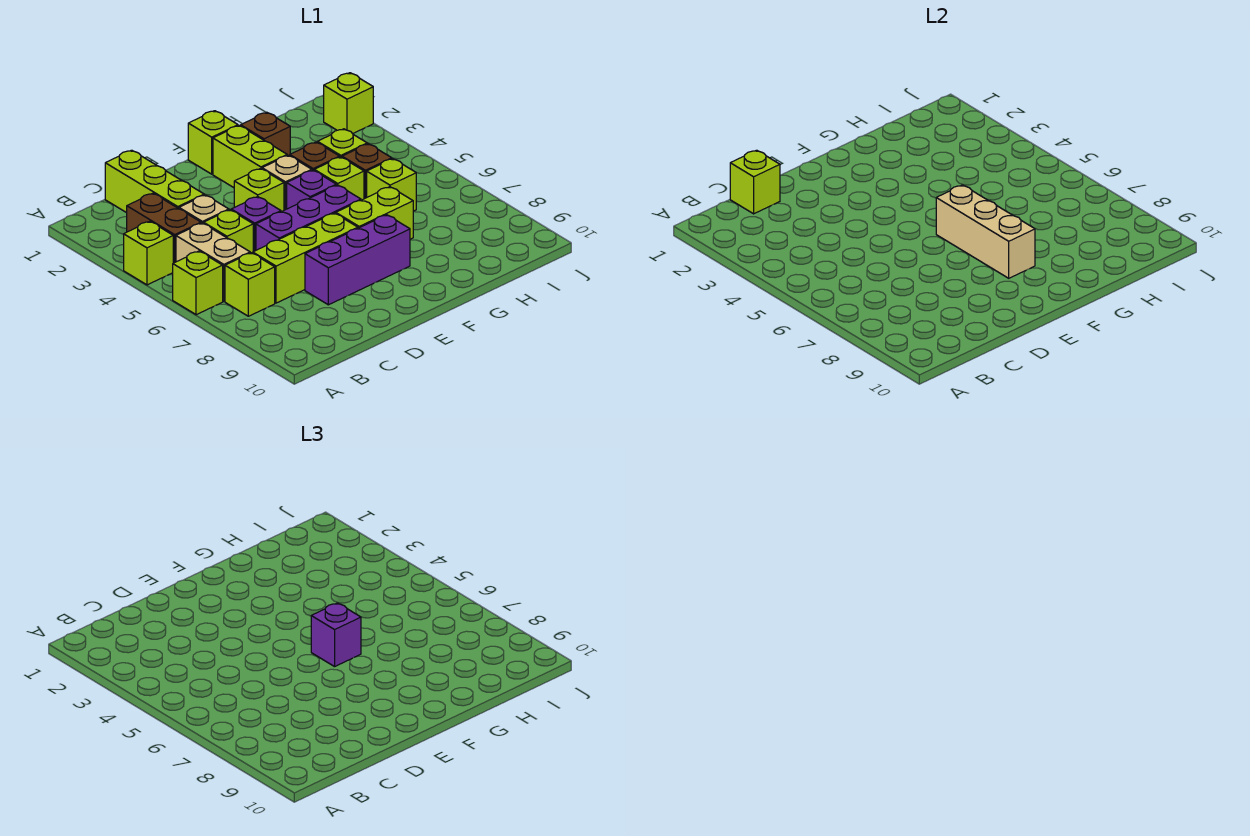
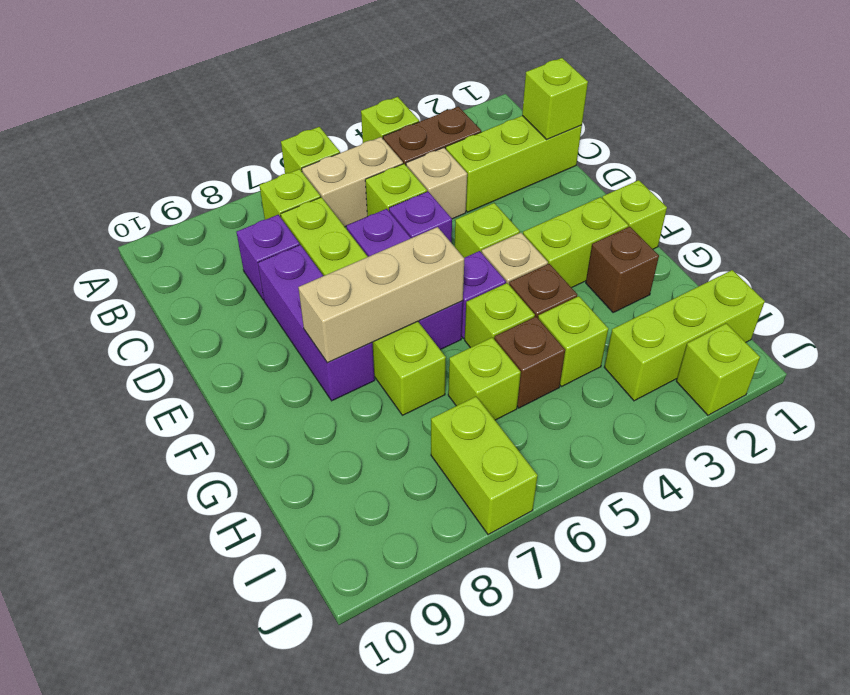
purple 1x1 brick [311,603,361,667] -> purple 1x1 brick moved to [237,215,300,300]
none -> lime 1x3 brick [604,270,765,401]
none -> lime 1x2 brick [431,397,538,535]

